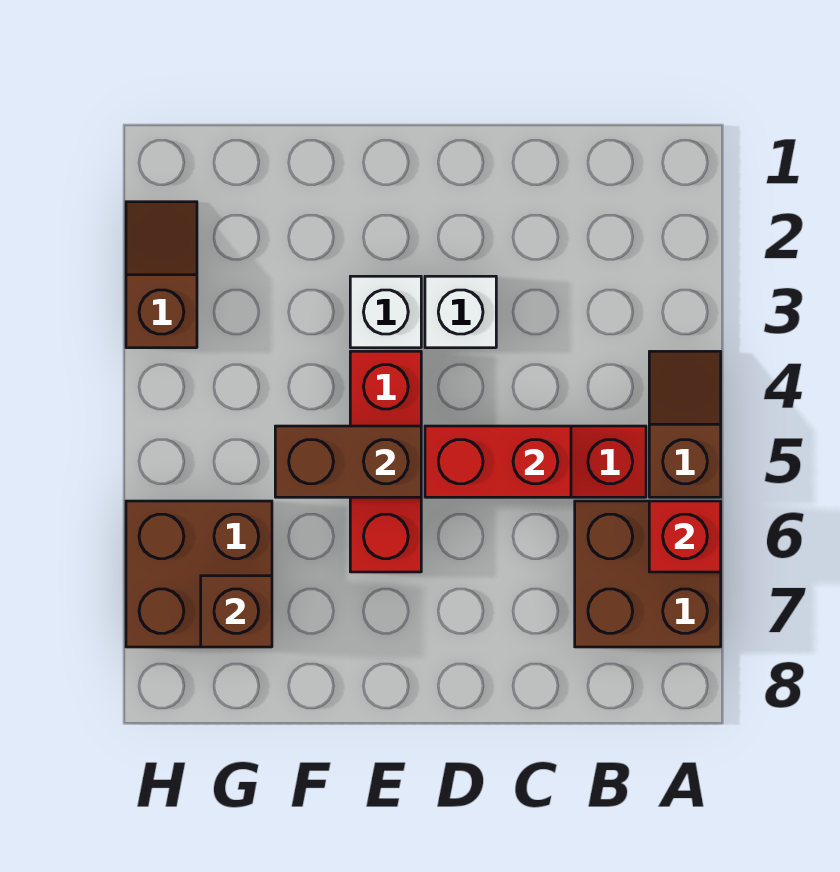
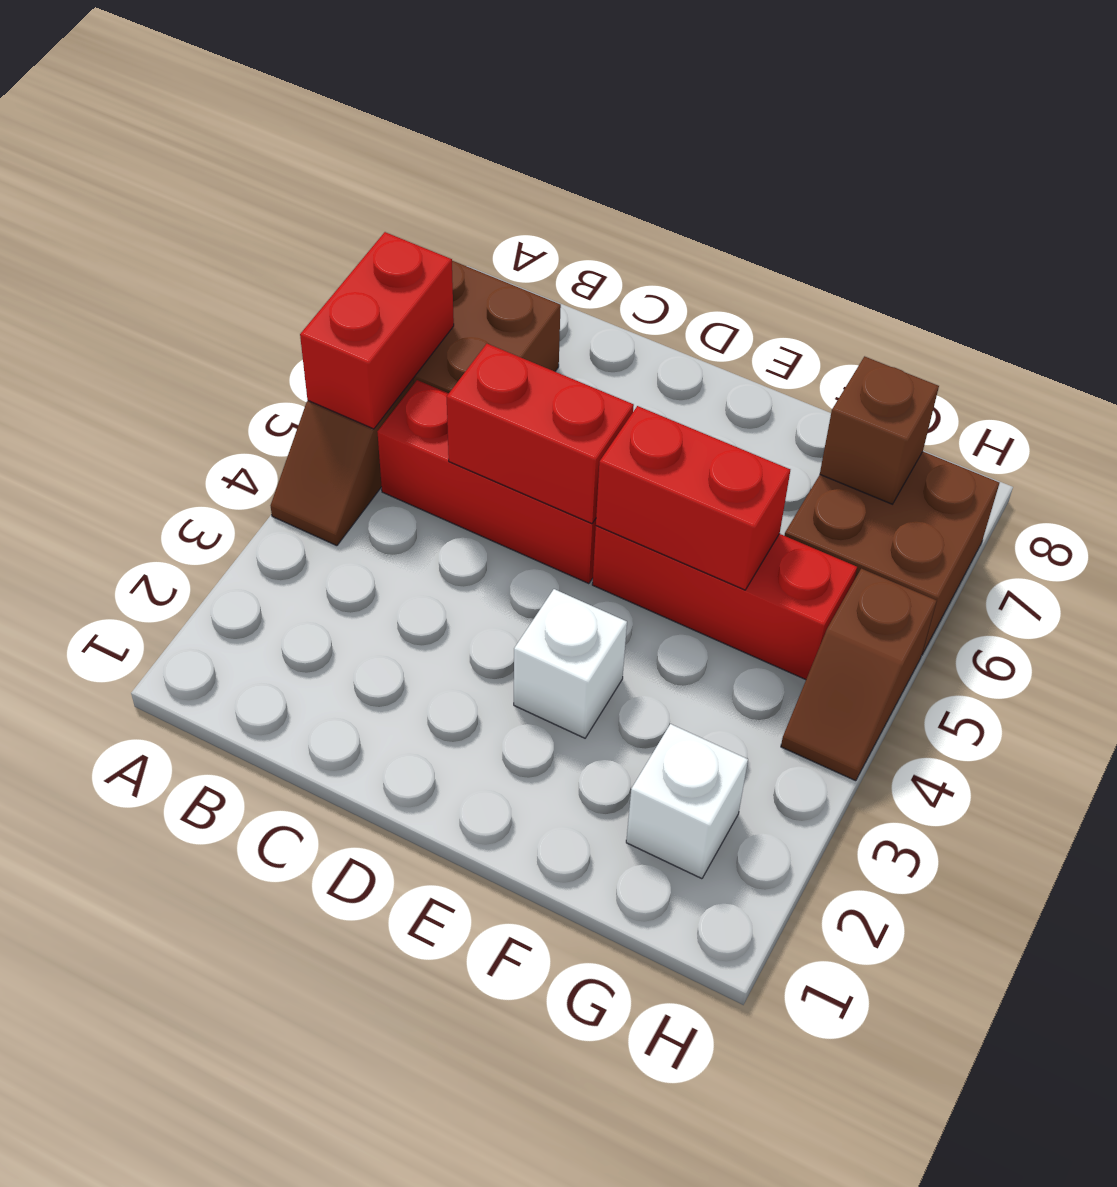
red 1x1 brick [649,501,721,572] -> red 1x2 brick [300,232,454,429]
white 1x1 brick [425,276,496,348] -> white 1x1 brick moved to [626,724,748,879]
red 1x3 brick [350,351,421,572] -> red 1x3 brick turned to [592,526,857,680]
brown 1x2 brick [275,426,421,497] -> red 1x2 brick [596,406,790,590]
brown 1x2 slope [126,202,197,348] -> brown 1x2 slope moved to [781,569,936,781]

